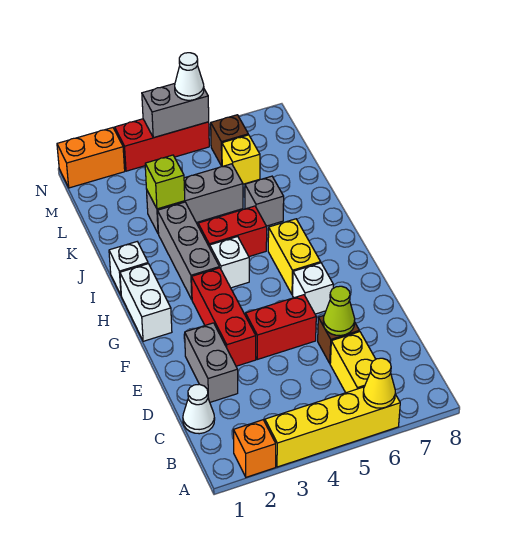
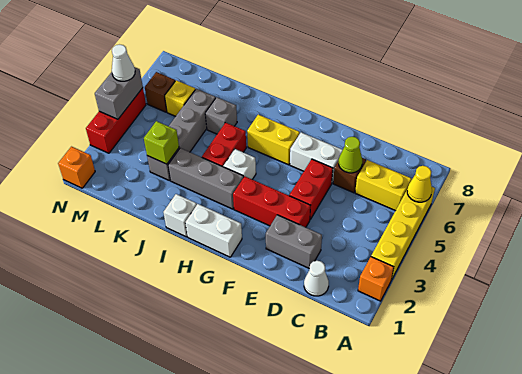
white 1x1 brick [293,263,333,314] -> white 1x2 brick [290,132,342,183]
grey 1x3 brick [147,164,243,234] -> grey 1x4 brick [147,89,216,181]
orange 1x2 brick [57,128,125,188] -> orange 1x1 brick [58,147,95,188]

